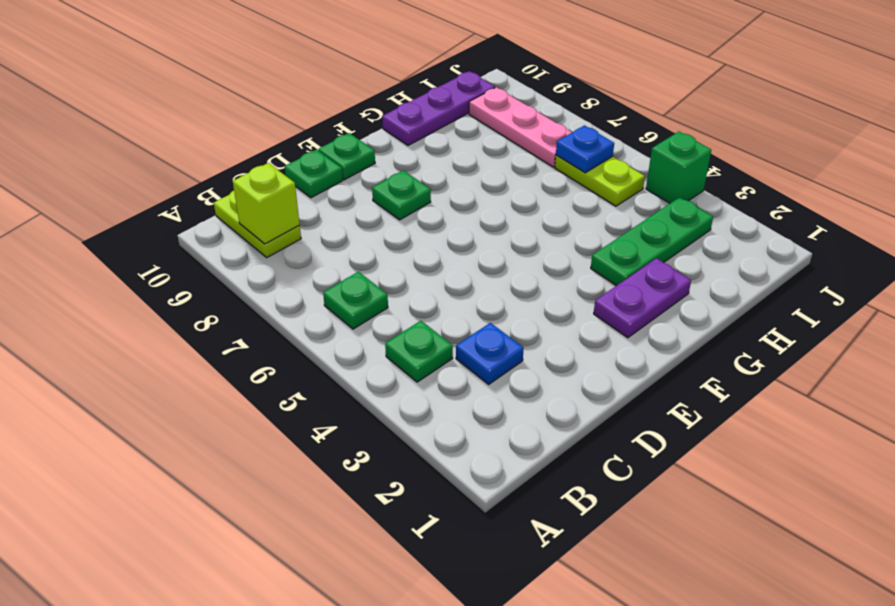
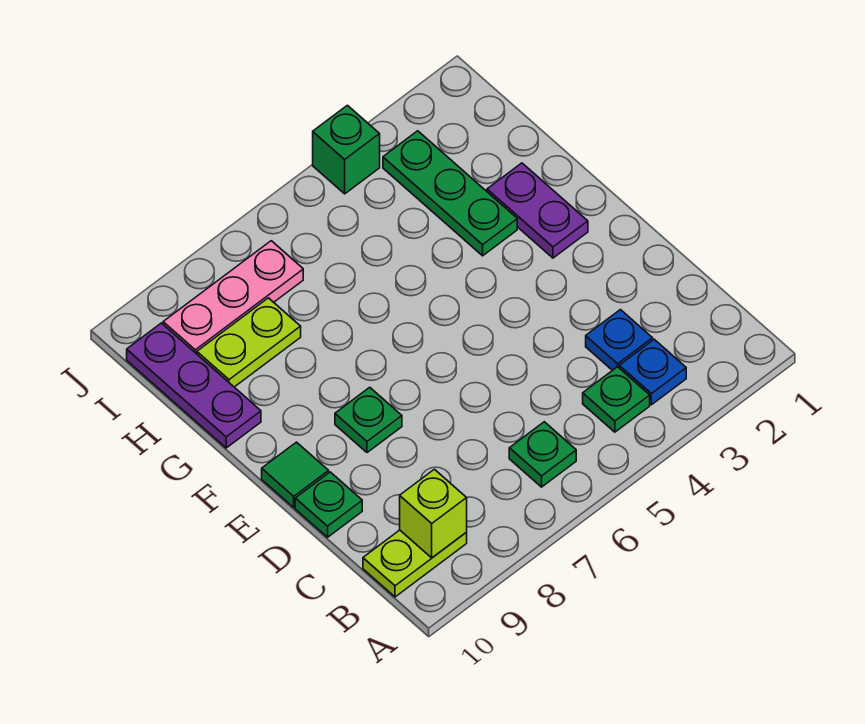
green 1x1 plate [318,133,375,180] -> green 1x1 tile [262,442,329,507]
lime 1x2 plate [555,155,645,206] -> lime 1x2 plate moved to [197,298,301,387]
blue 1x1 plate [556,125,614,173] -> blue 1x1 plate moved to [619,339,686,405]

